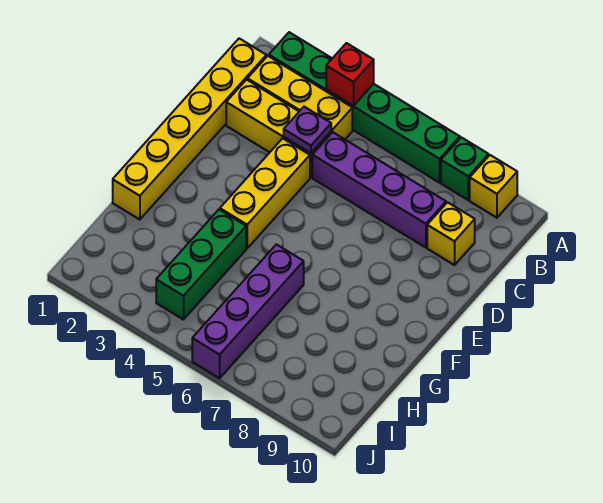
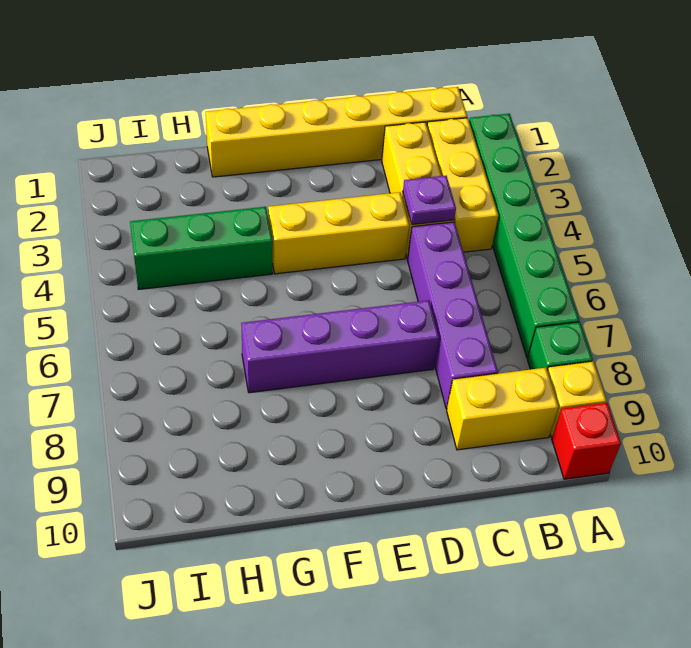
red 1x1 brick [326,43,374,106] -> red 1x1 brick moved to [552,403,621,479]
yellow 1x1 brick [427,202,475,265] -> yellow 1x2 brick [447,368,559,450]
purple 1x4 brick [192,244,304,378] -> purple 1x4 brick moved to [241,300,439,393]

